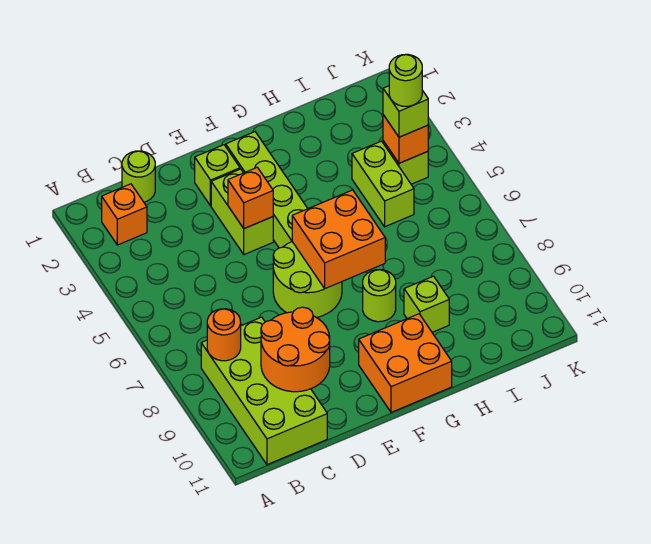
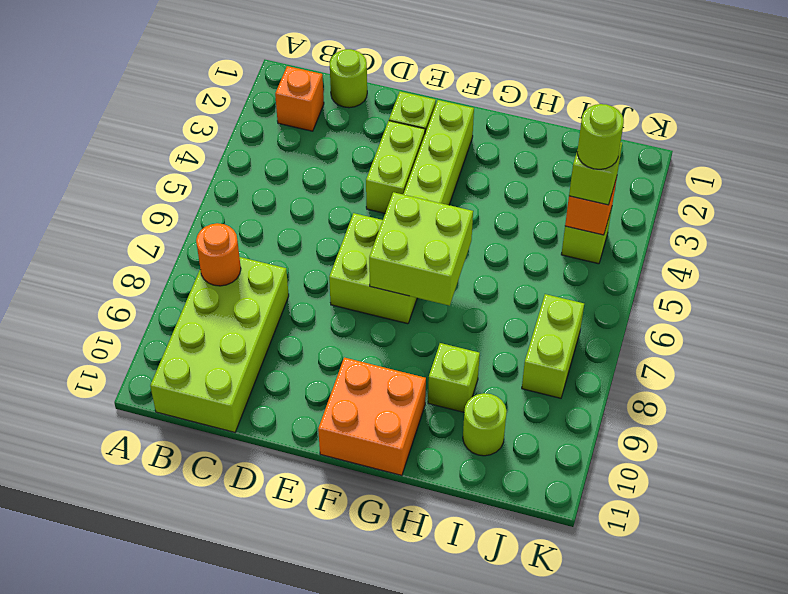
orange 2x2 round brick [261,307,330,392] -> none
orange 1x1 brick [228,167,273,229] -> none
lime 2x2 round brick [273,242,342,317] -> lime 2x2 brick [329,213,417,324]
orange 2x2 brick [292,190,385,288] -> lime 2x2 brick [369,192,473,306]
lime 1x1 round brick [363,270,396,322] -> lime 1x1 round brick moved to [463,393,507,456]
lime 1x2 brick [352,141,414,227] -> lime 1x2 brick moved to [522,294,584,398]

